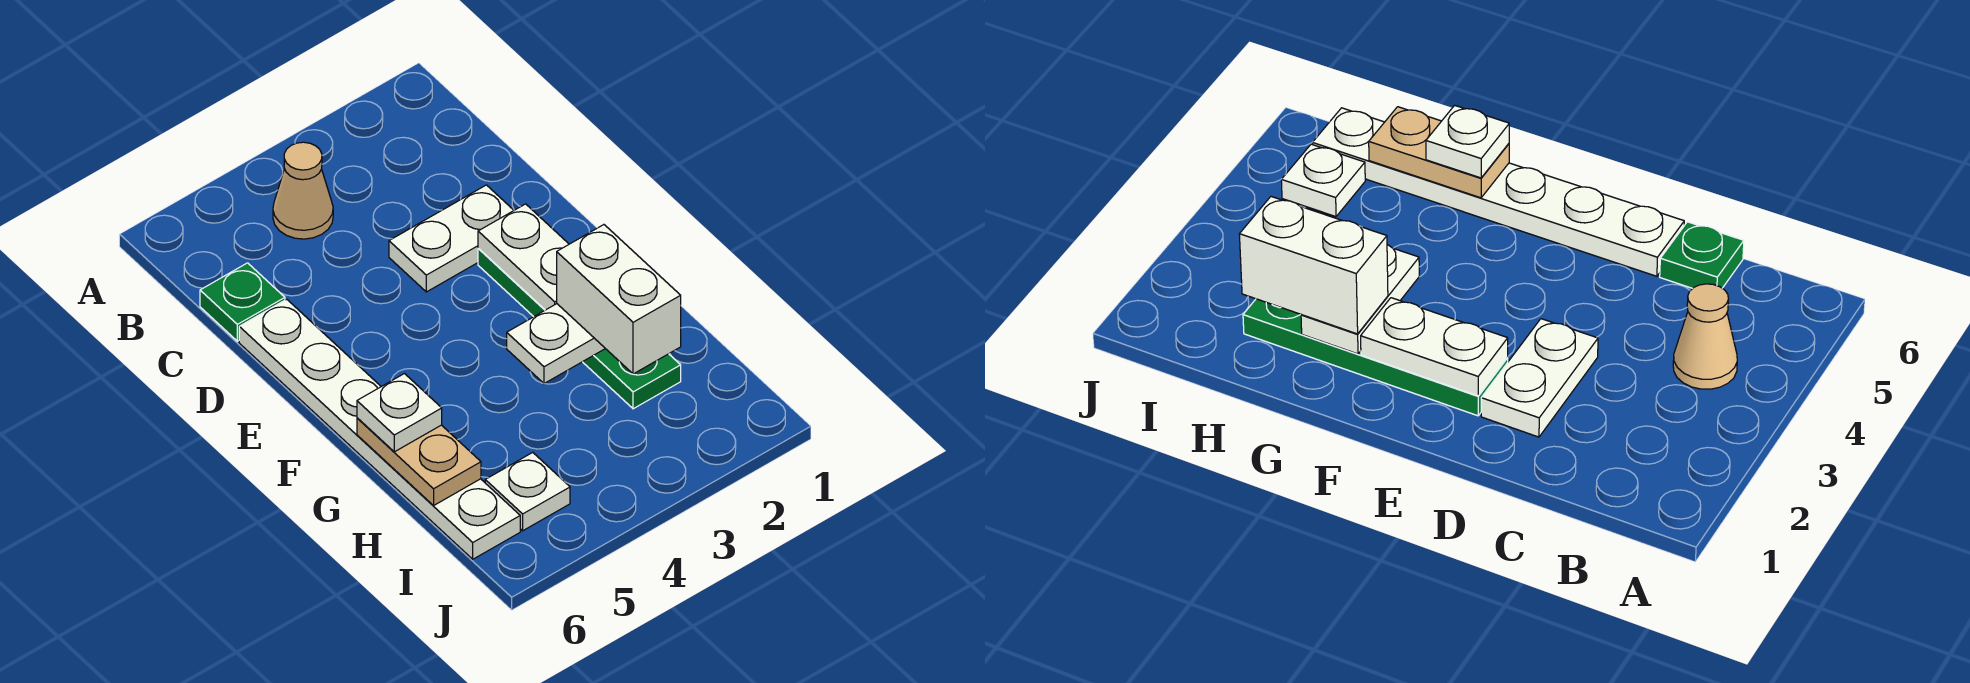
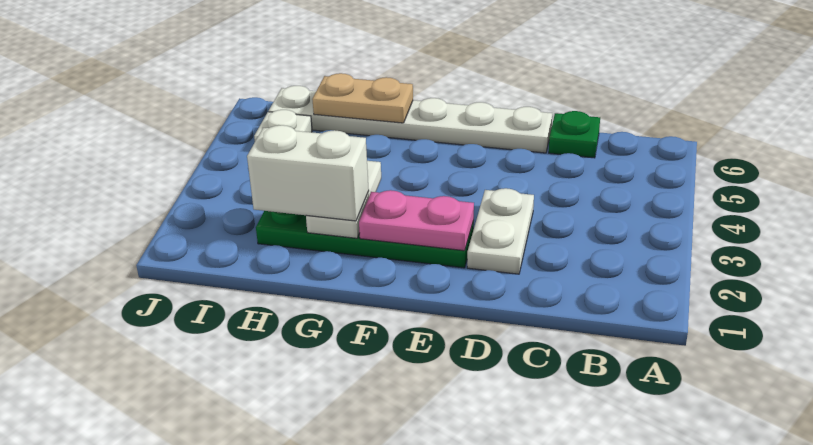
tan 1x1 cone [273,142,333,239] -> none
white 1x2 plate [478,204,569,310] -> pink 1x2 plate [359,190,474,251]
white 1x1 plate [357,374,442,452] -> none

